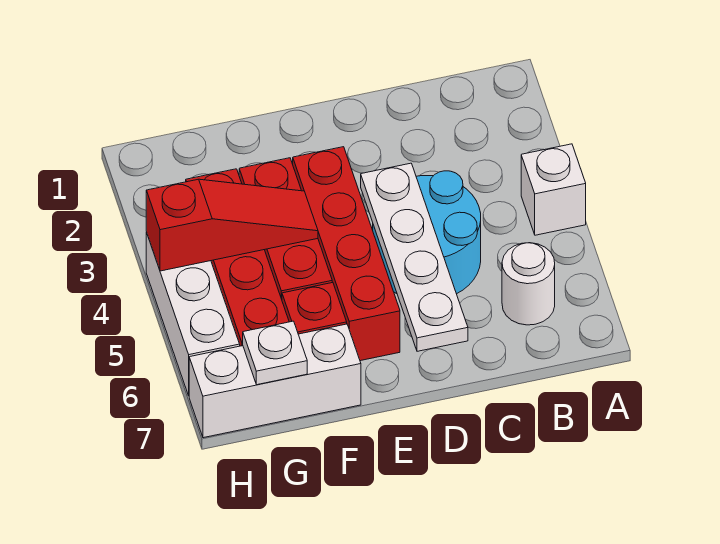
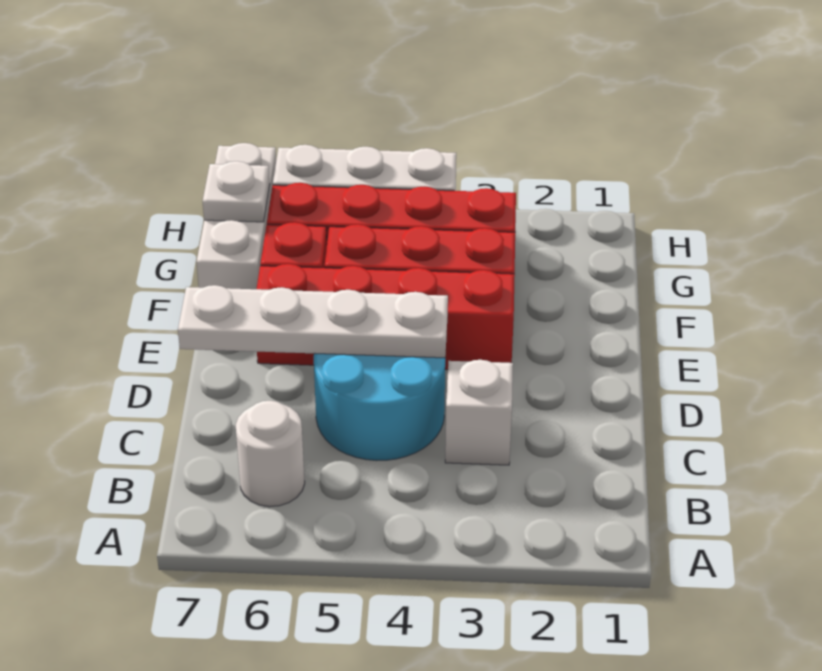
white 1x1 brick [521,144,586,235] -> white 1x1 brick moved to [445,360,513,465]
red 1x3 slope [146,179,318,271] -> none

